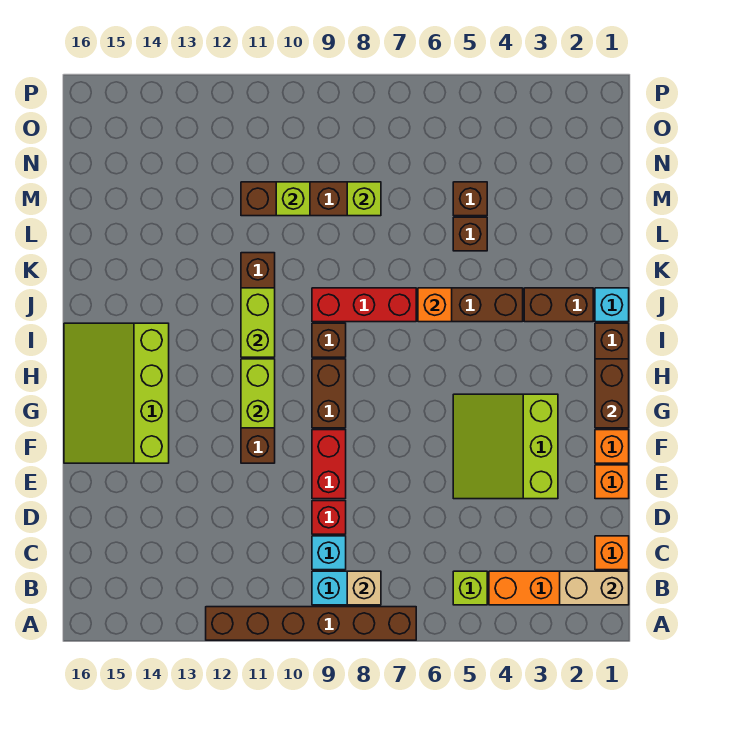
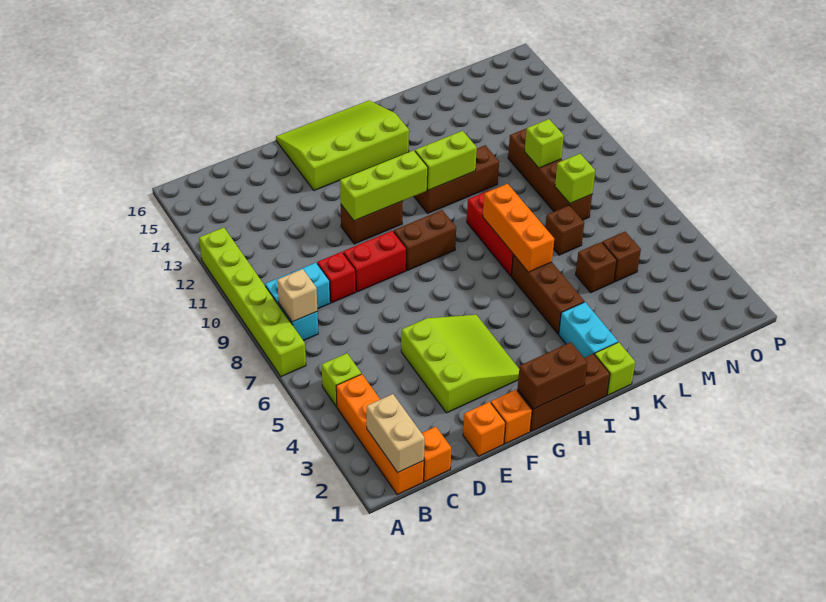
brown 1x6 brick [206,607,416,640] -> lime 1x6 brick [199,228,306,377]
lime 3x3 slope [453,394,558,499] -> lime 3x3 slope turned to [401,315,519,413]
lime 1x2 brick [241,359,275,428] -> lime 1x3 brick [340,150,428,221]
brown 1x1 brick [312,323,346,357] -> brown 1x1 brick moved to [545,205,584,255]
cyan 1x1 brick [595,288,629,322] -> lime 1x1 brick [595,342,635,395]
brown 1x2 brick [524,288,593,322] -> cyan 1x2 brick [559,302,618,358]
orange 1x1 brick [418,288,452,322] -> orange 1x3 brick [483,184,554,272]

